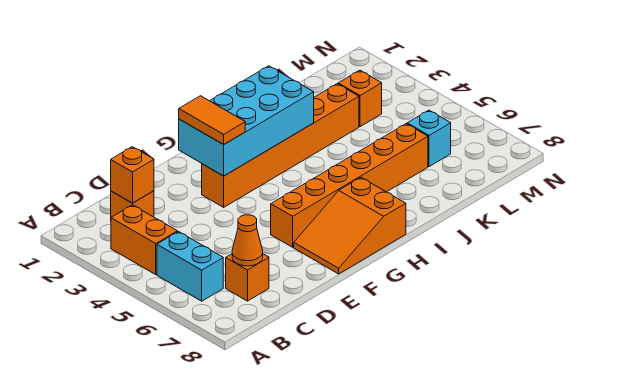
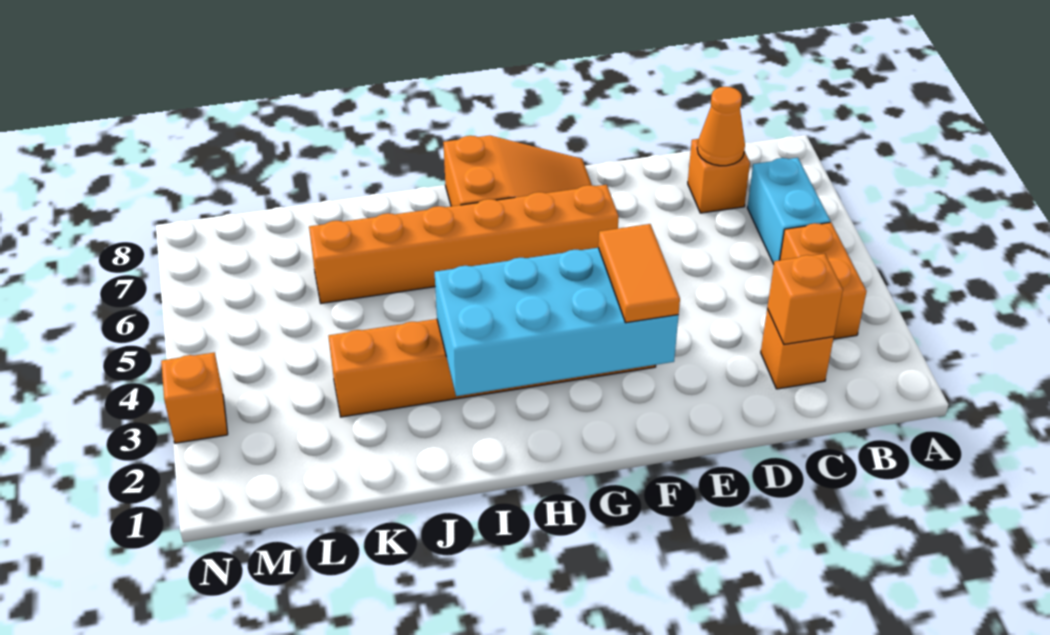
orange 1x1 brick [338,70,382,127] -> orange 1x1 brick moved to [161,352,228,443]
cyan 1x1 brick [407,110,451,167] -> none

